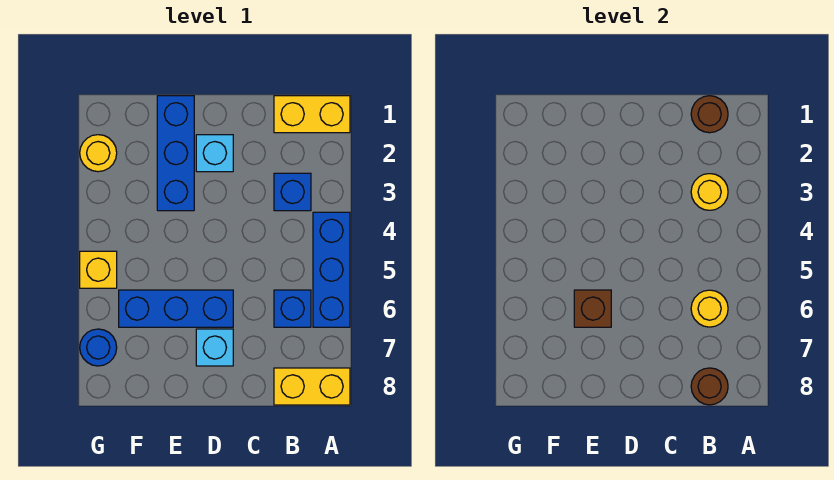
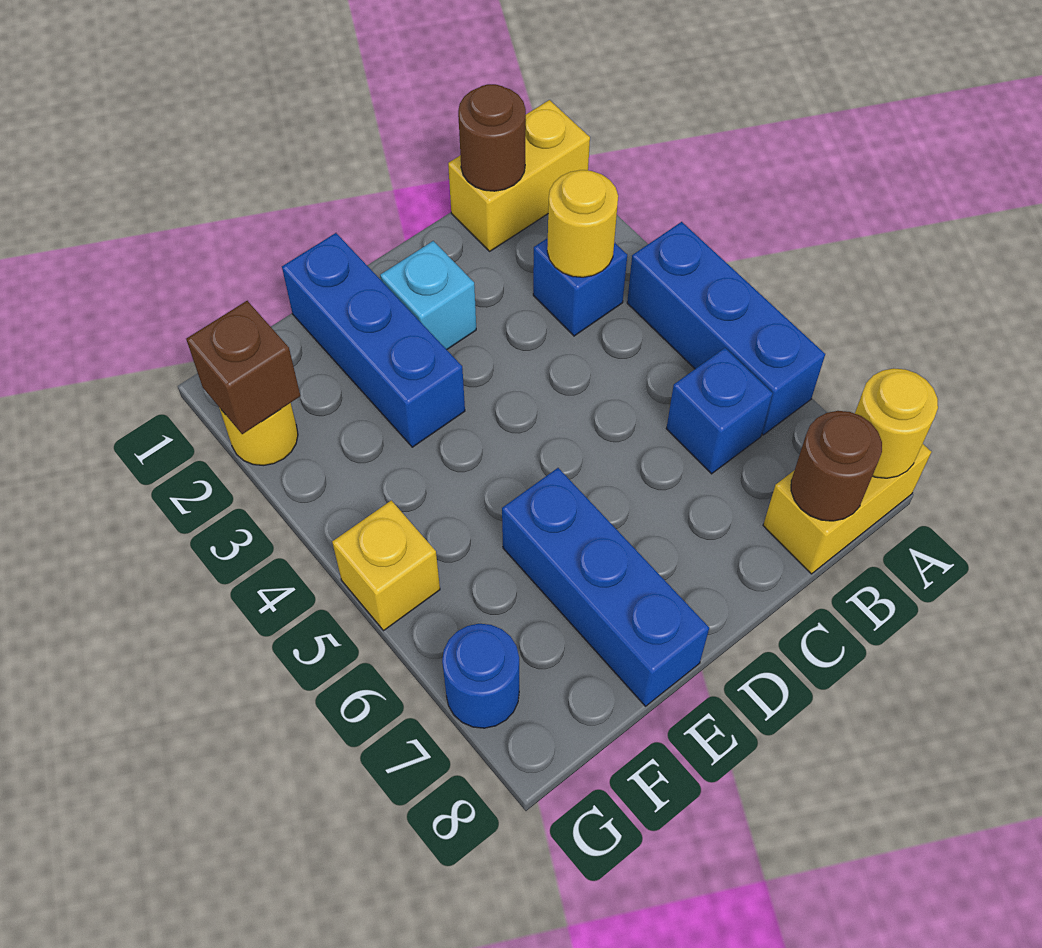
yellow 1x1 round brick [691,290,728,327] -> yellow 1x1 round brick moved to [855,368,938,478]
blue 1x3 brick [119,290,233,327] -> blue 1x3 brick turned to [502,468,709,706]
cyan 1x1 brick [196,329,233,366] -> none
brown 1x1 brick [574,290,611,327] -> brown 1x1 brick moved to [186,301,300,434]

